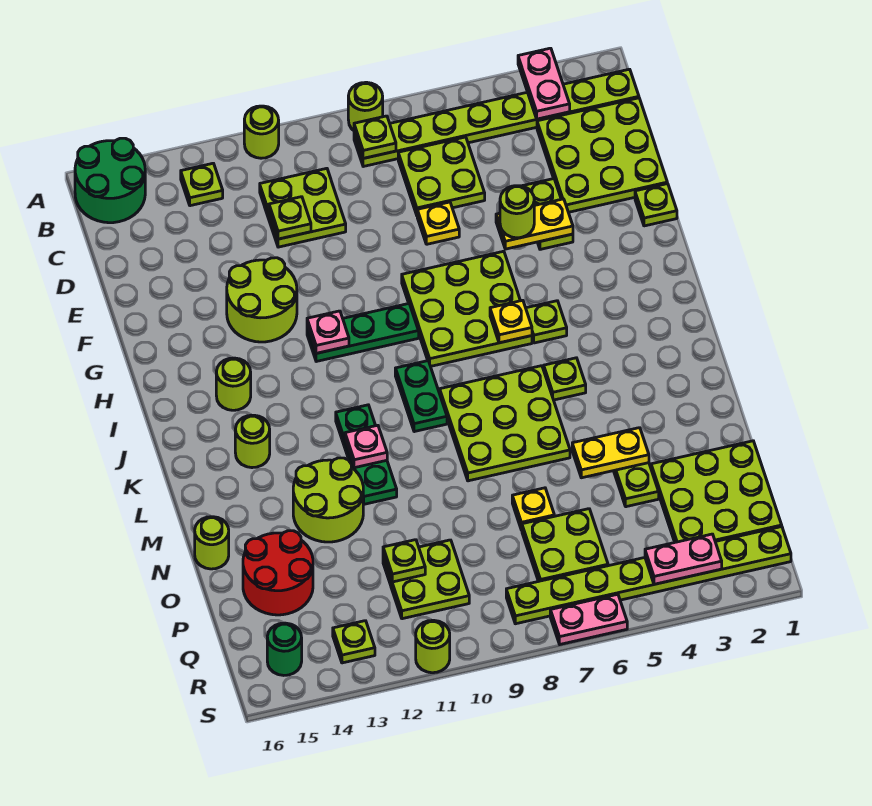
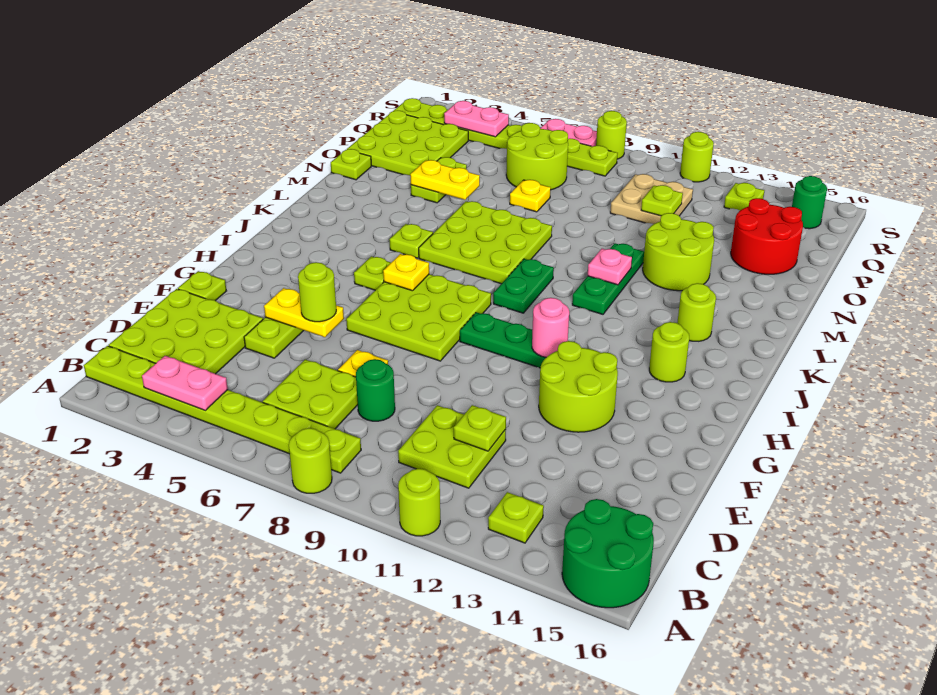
pink 1x2 plate [518,48,570,119] -> pink 1x2 plate turned to [142,356,228,410]
lime 1x1 plate [354,116,396,158] -> lime 1x1 plate moved to [331,149,371,180]
none -> green 1x1 round brick [356,359,395,421]
pink 1x1 plate [307,311,349,353] -> pink 1x1 round brick [532,298,569,357]
lime 1x1 round brick [195,517,229,569] -> lime 1x1 round brick moved to [596,111,627,159]
lime 2x2 plate [522,509,608,581] -> lime 2x2 round brick [506,123,568,190]
lime 2x2 plate [383,540,469,619] -> tan 2x2 plate [610,174,693,224]

